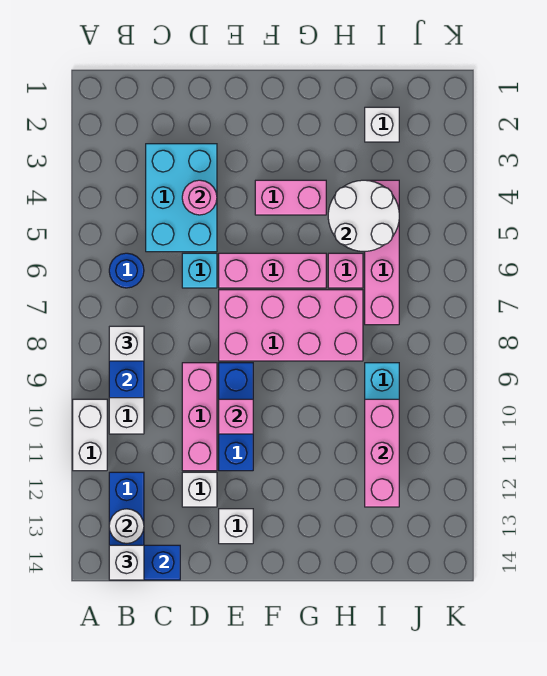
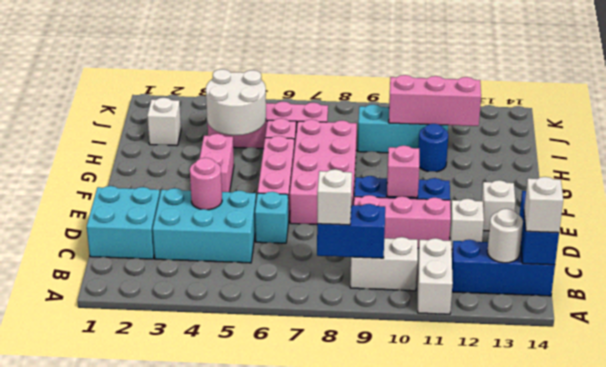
white 1x2 brick [73,399,107,471] -> white 1x2 brick turned to [418,238,453,314]
blue 1x1 round brick [109,253,144,288] -> blue 1x1 round brick moved to [418,124,448,172]
none -> cyan 2x2 brick [87,186,160,259]

